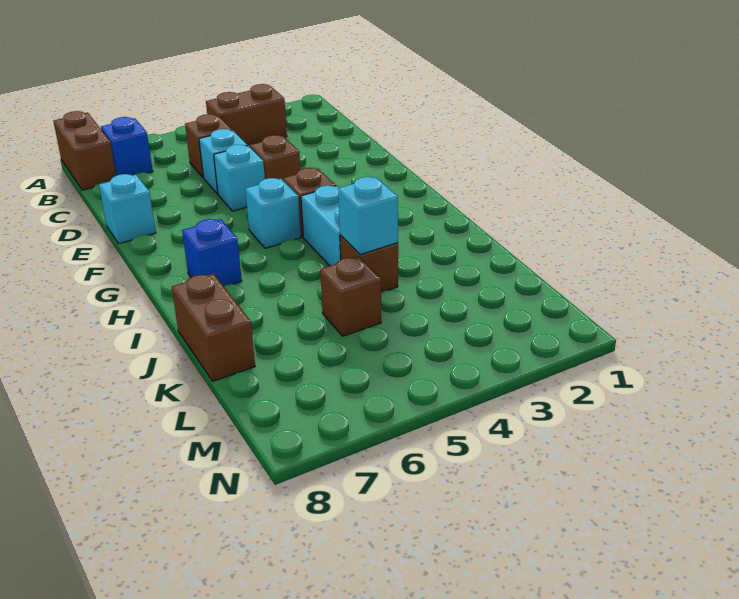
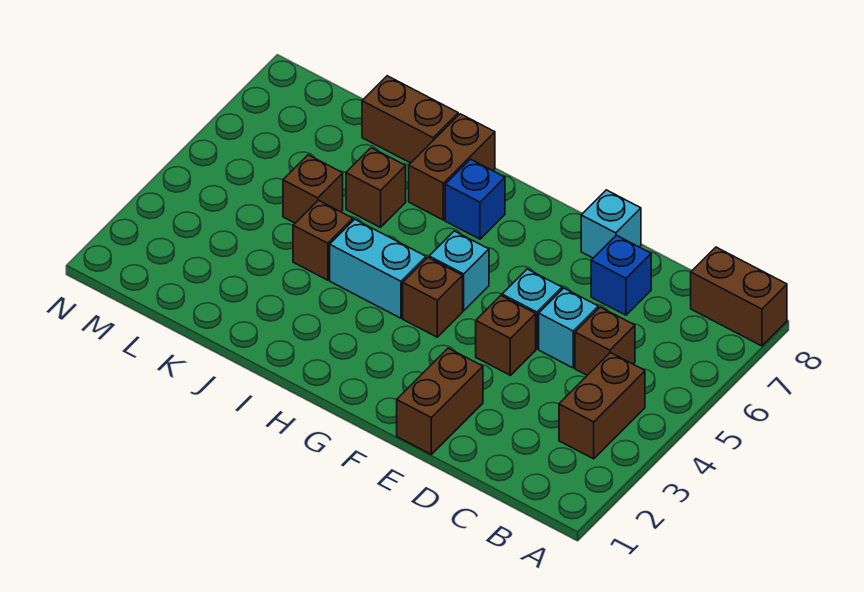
blue 1x1 brick [101,117,153,176] -> blue 1x1 brick moved to [591,235,651,315]
none -> brown 1x2 brick [397,348,483,454]
none -> brown 1x2 brick [409,114,495,220]
cyan 1x1 brick [338,177,398,255] -> none
none -> brown 1x1 brick [346,148,406,227]

